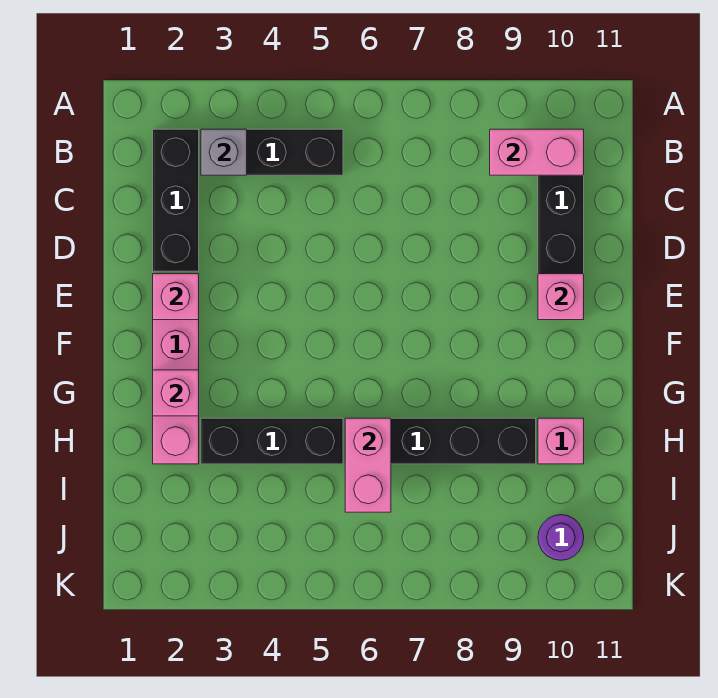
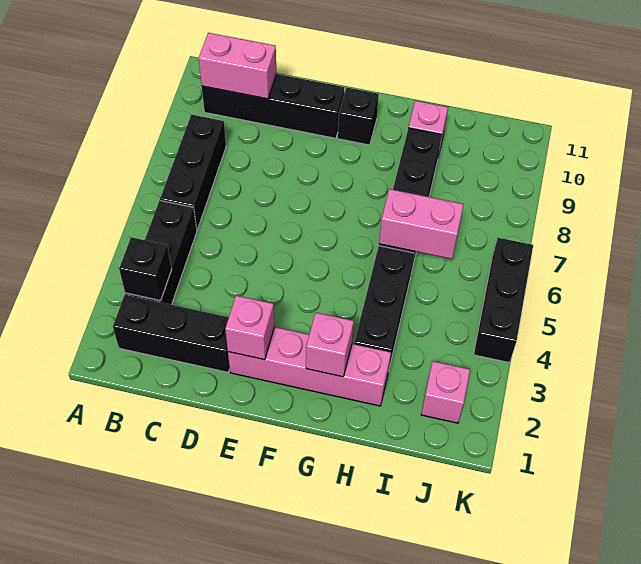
grey 1x1 brick [201,129,247,175] -> black 1x1 brick [119,237,172,301]
none -> black 1x3 brick [160,115,226,230]
pink 1x2 brick [490,129,584,175] -> pink 1x2 brick turned to [199,33,276,99]
pink 1x1 brick [538,274,584,320] -> pink 1x1 brick moved to [421,361,470,423]
none -> black 1x1 brick [338,87,379,145]
purple 1x1 round brick [538,515,584,560] -> none
none -> black 1x3 brick [473,238,533,363]

